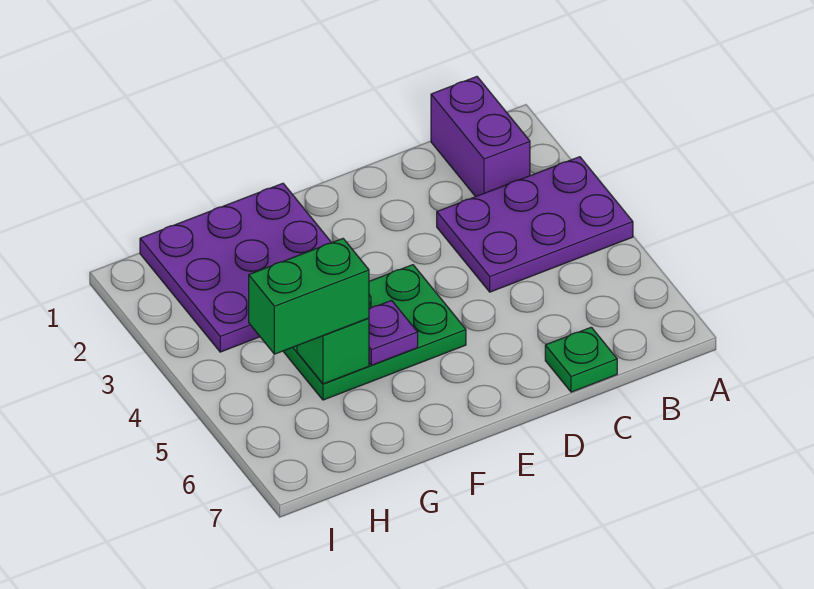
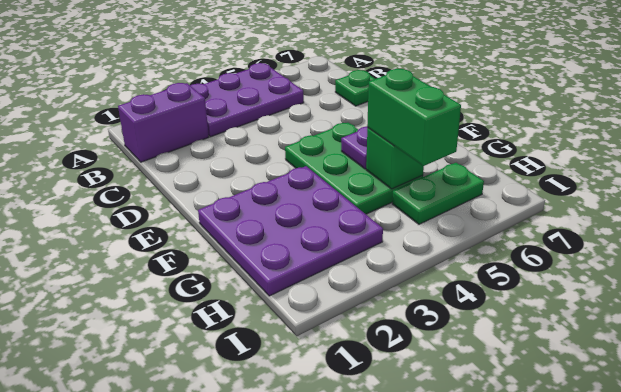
purple 2x3 plate [437,157,633,292] -> purple 2x3 plate turned to [190,63,304,137]
none -> green 1x2 plate [392,163,484,224]

